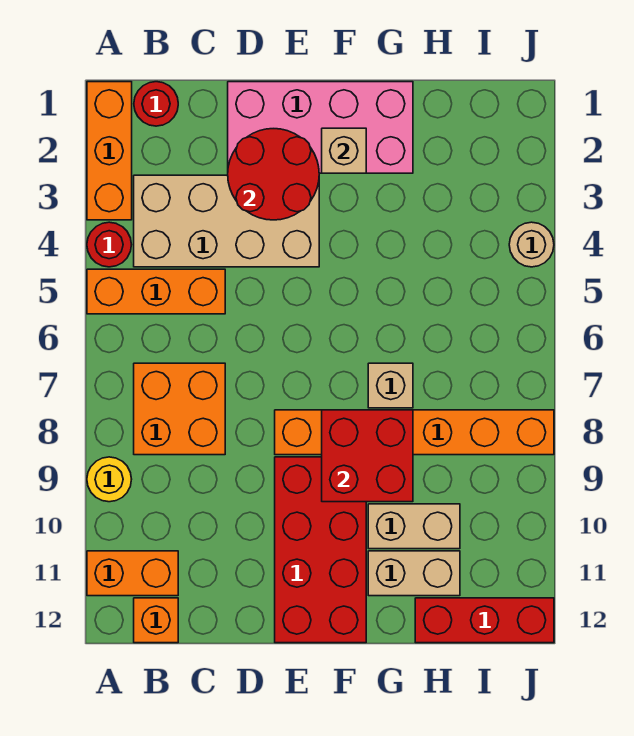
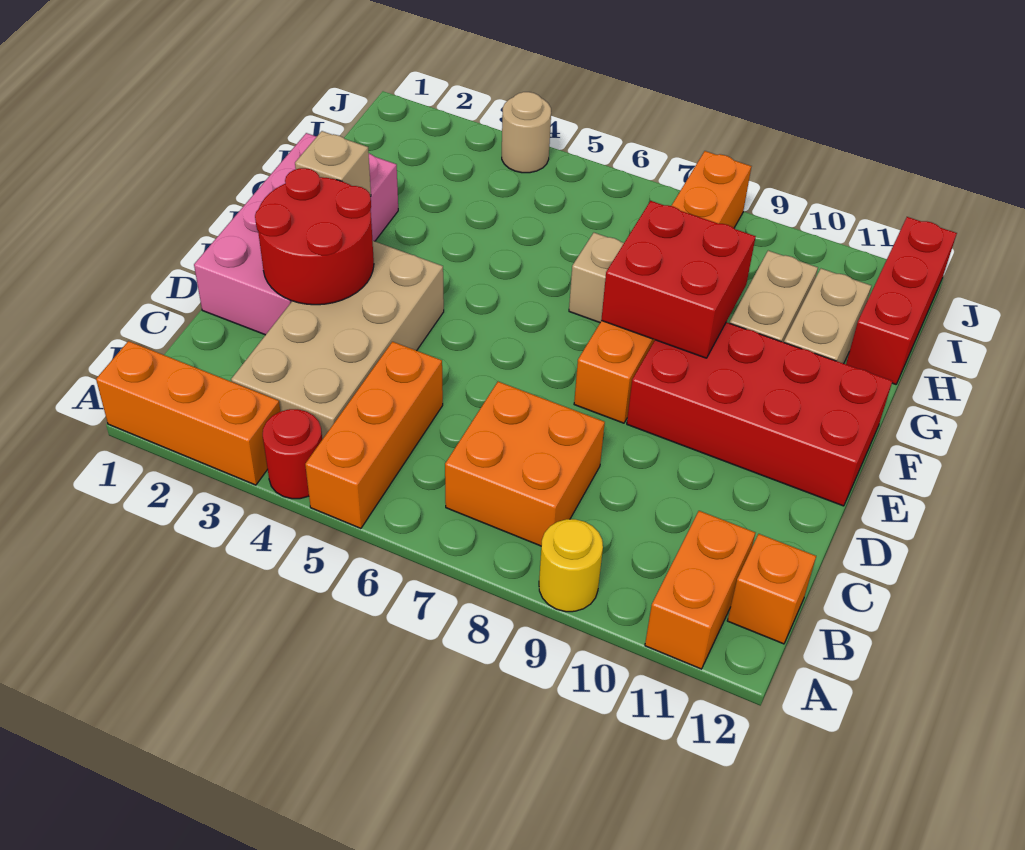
red 1x1 round brick [134,82,178,126] -> none

